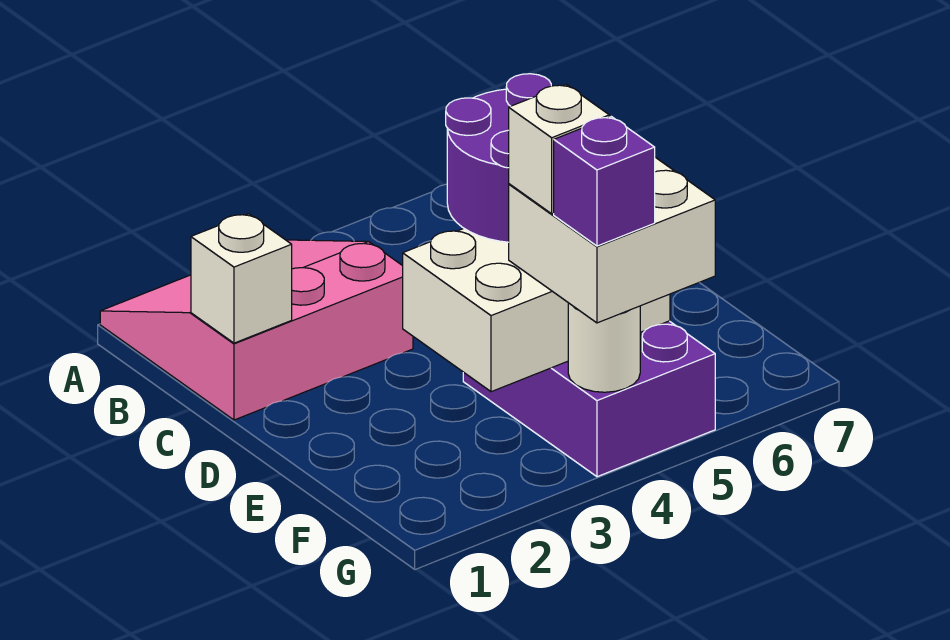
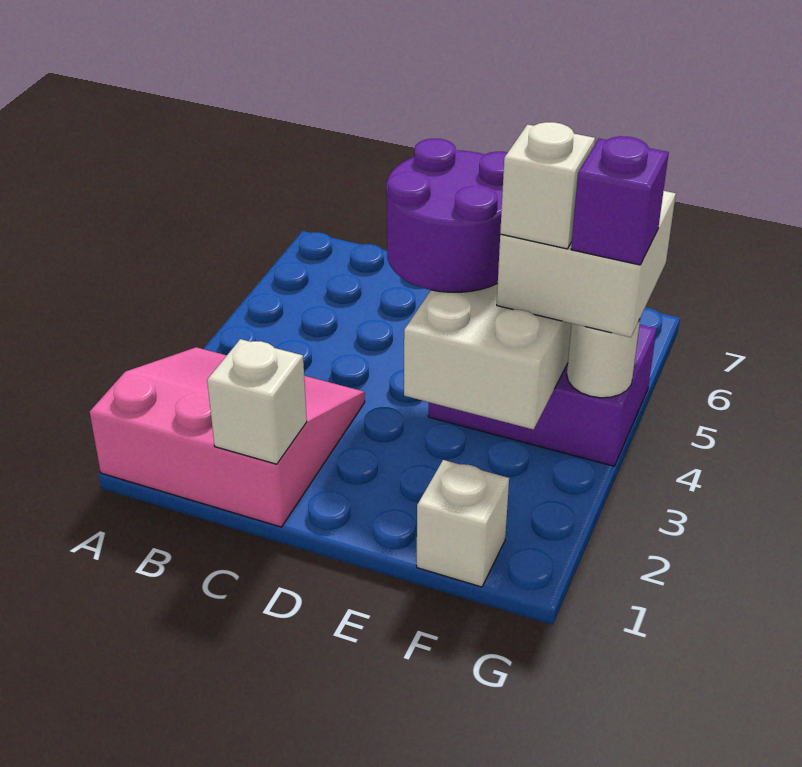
pink 3x3 slope [100,240,413,420] -> pink 3x3 slope turned to [90,347,365,527]
none -> white 1x1 brick [417,460,509,587]

